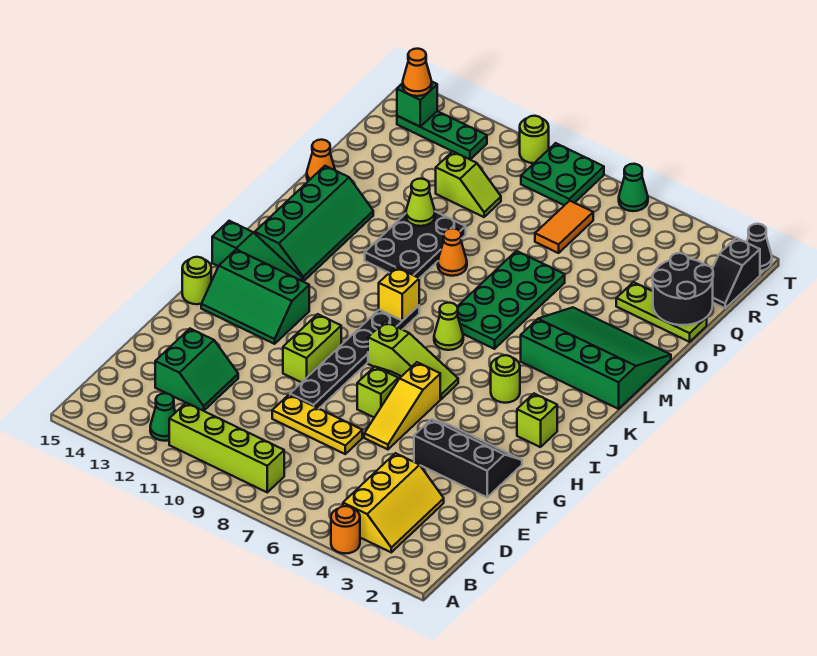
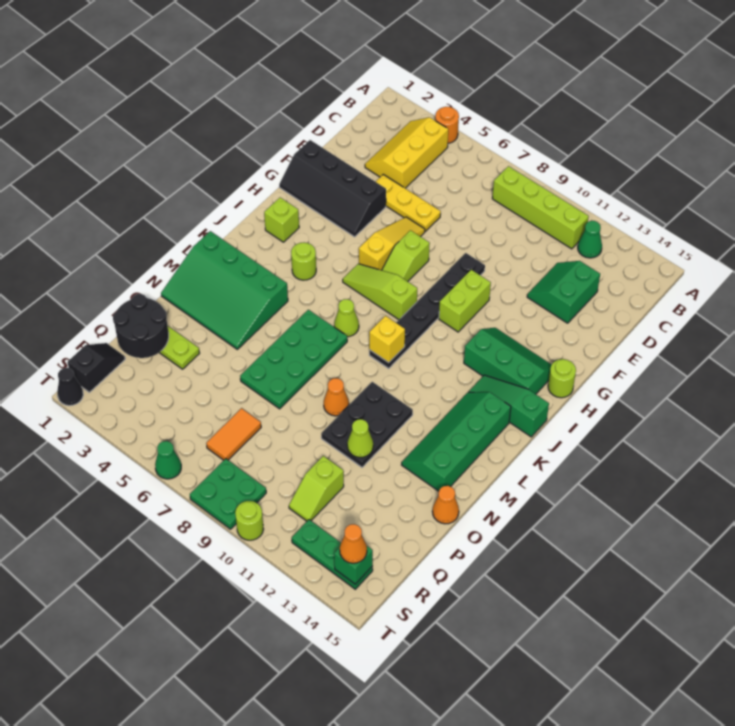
yellow 1x3 plate [272,394,362,454] -> yellow 1x3 plate moved to [376,174,441,231]
black 2x3 slope [414,419,522,497] -> black 2x4 slope [279,140,386,237]
lime 1x2 slope [436,151,501,217] -> lime 1x2 slope turned to [289,456,344,521]

